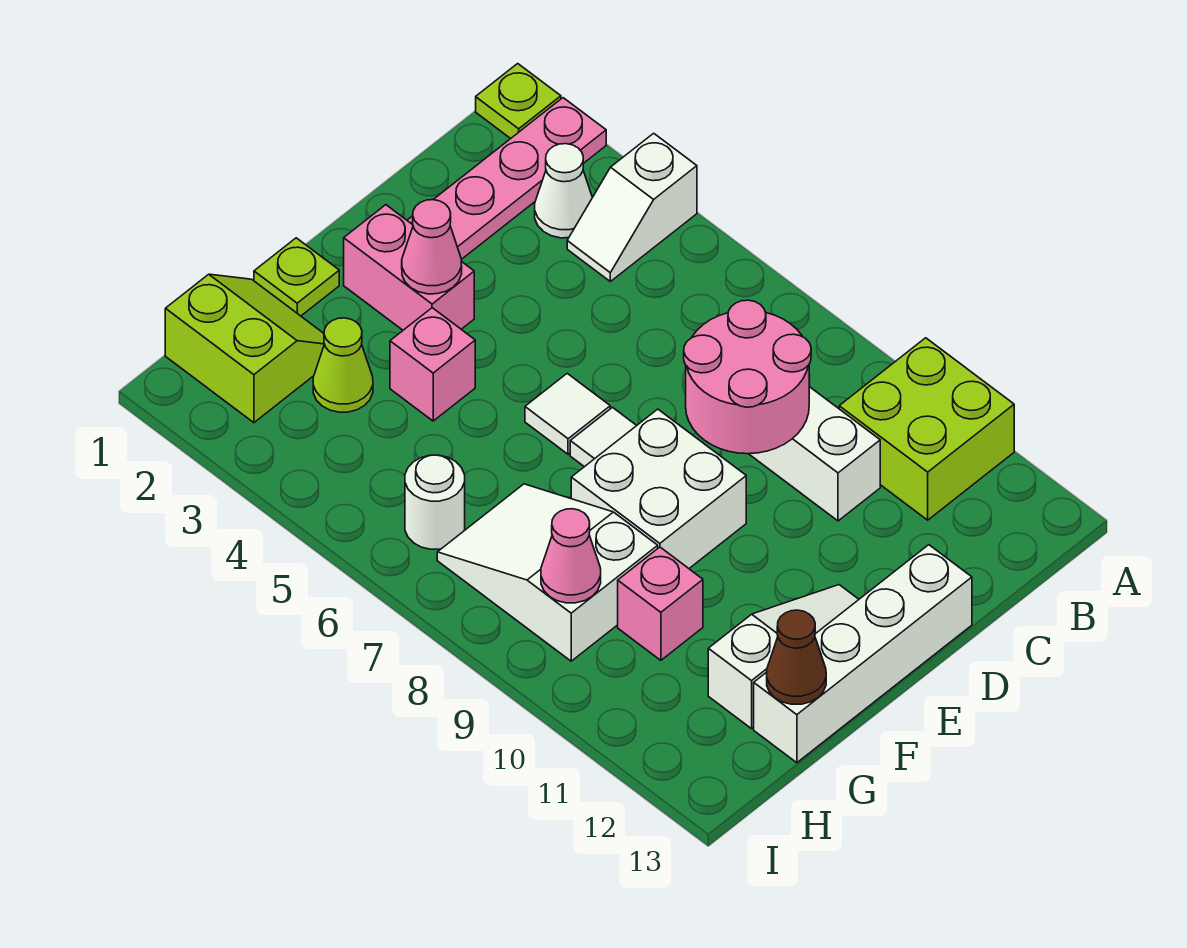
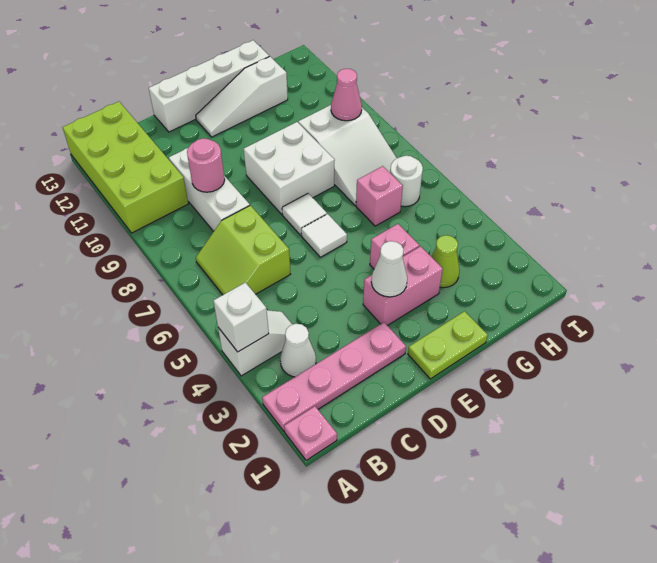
lime 1x1 plate [476,64,561,139] -> pink 1x1 plate [284,406,337,461]
none -> white 1x1 brick [213,283,269,352]
lime 2x2 brick [839,338,1014,520] -> lime 2x4 brick [63,102,188,233]
pink 2x2 round brick [684,300,811,454] -> pink 1x1 round brick [187,138,225,192]
pink 1x2 brick [344,205,474,330] -> pink 1x2 brick turned to [363,246,443,326]
pink 1x1 cone [402,200,462,294] -> white 1x1 cone [371,241,407,297]
lime 1x1 plate [254,238,339,316] -> lime 1x2 plate [408,311,488,379]
lime 2x2 slope [165,274,324,423] -> lime 2x2 slope moved to [196,205,290,295]
pink 1x1 brick [618,547,703,660] -> pink 1x1 brick moved to [356,166,403,226]
brown 1x1 cone [767,610,826,704] -> none

